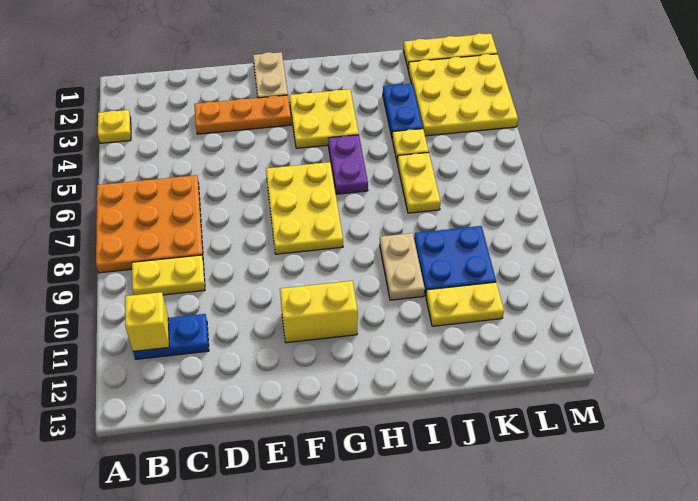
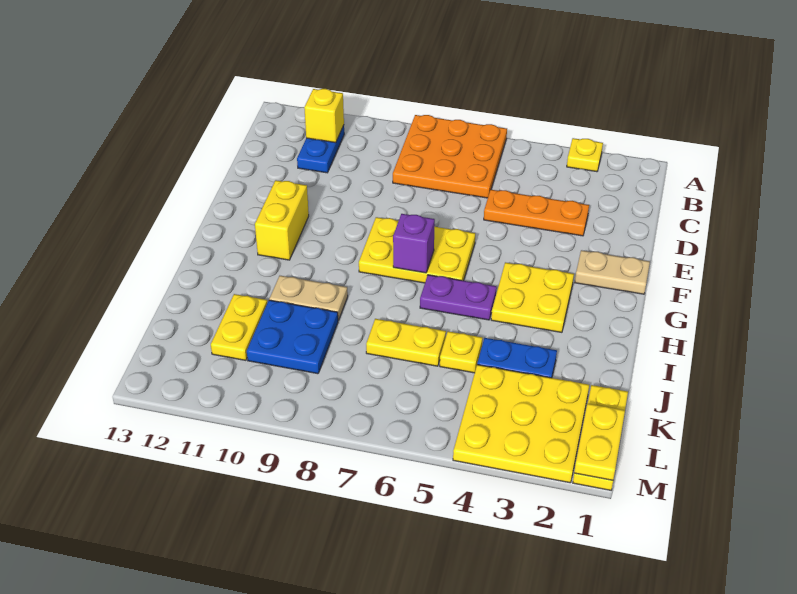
yellow 1x2 plate [132,255,205,295] -> yellow 1x2 plate moved to [574,403,625,480]
orange 1x3 plate [194,95,291,134] -> orange 1x3 plate turned to [484,190,589,236]
none -> purple 1x1 brick [393,214,435,273]

